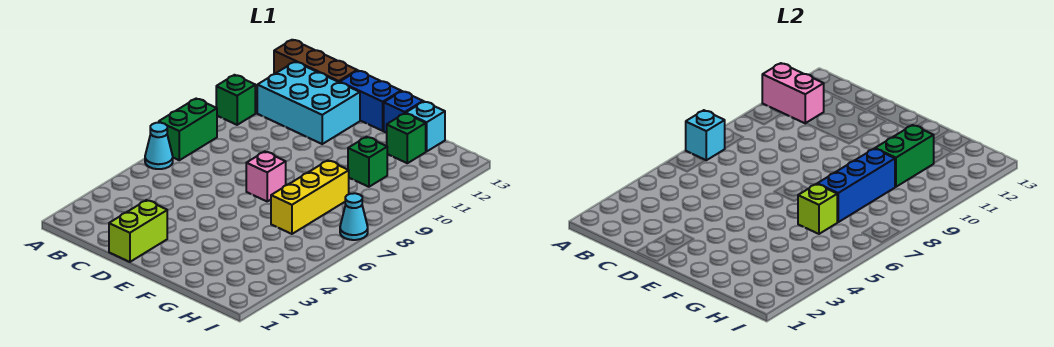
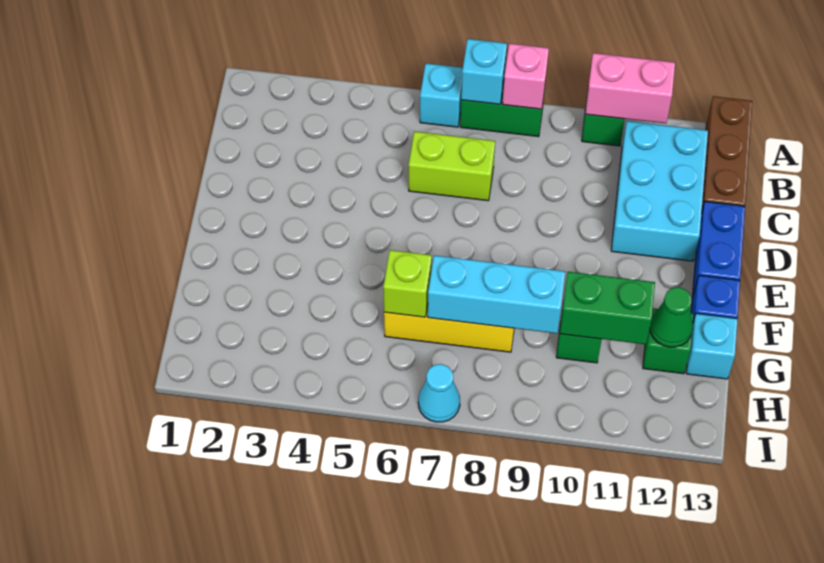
cyan 1x1 cone [145,123,173,169] -> cyan 1x1 brick [420,63,463,127]
pink 1x2 brick [762,63,824,123] -> pink 1x2 brick turned to [585,53,675,123]
lime 1x2 brick [109,200,167,262] -> lime 1x2 brick moved to [409,131,495,201]
pink 1x1 brick [246,152,286,201] -> pink 1x1 brick moved to [503,44,549,109]
blue 1x3 brick [817,149,895,222] -> cyan 1x3 brick [428,255,565,333]
none -> green 1x1 cone [650,287,693,347]

